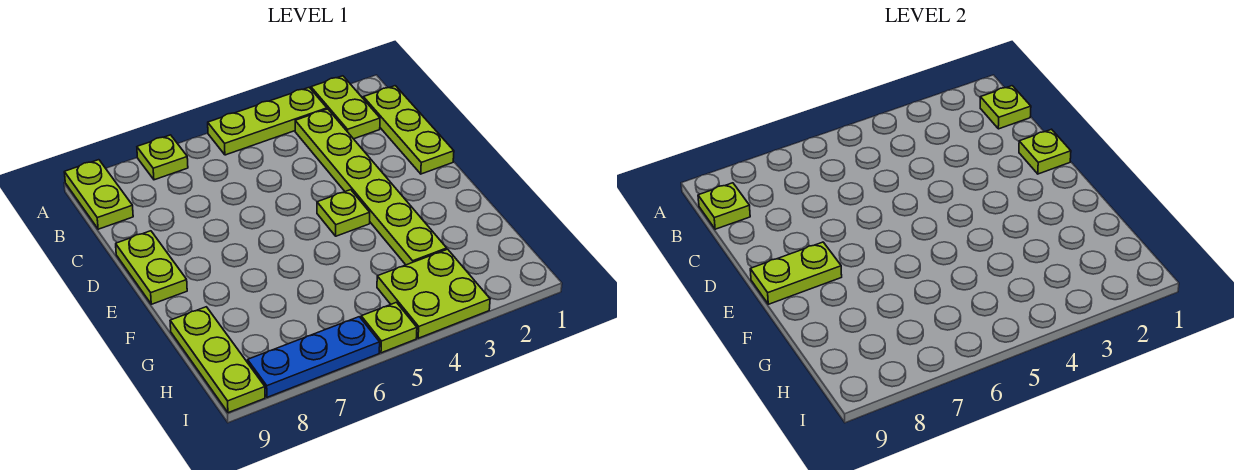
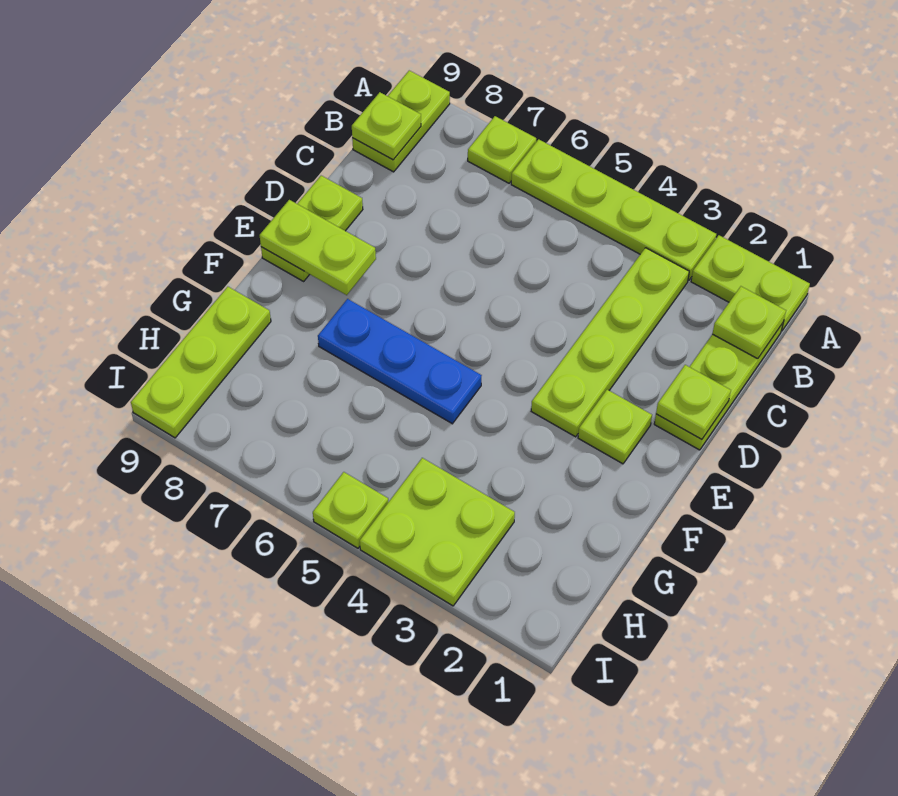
lime 1x2 plate [311,76,380,139] -> lime 1x2 plate turned to [691,235,810,331]
lime 1x3 plate [208,88,327,155] -> lime 1x4 plate [511,139,716,281]
lime 1x6 plate [295,109,447,265] -> lime 1x4 plate [531,248,689,437]
lime 1x1 plate [317,190,370,236] -> lime 1x1 plate moved to [578,390,652,464]
blue 1x3 plate [248,317,380,397] -> blue 1x3 plate moved to [318,299,482,424]

